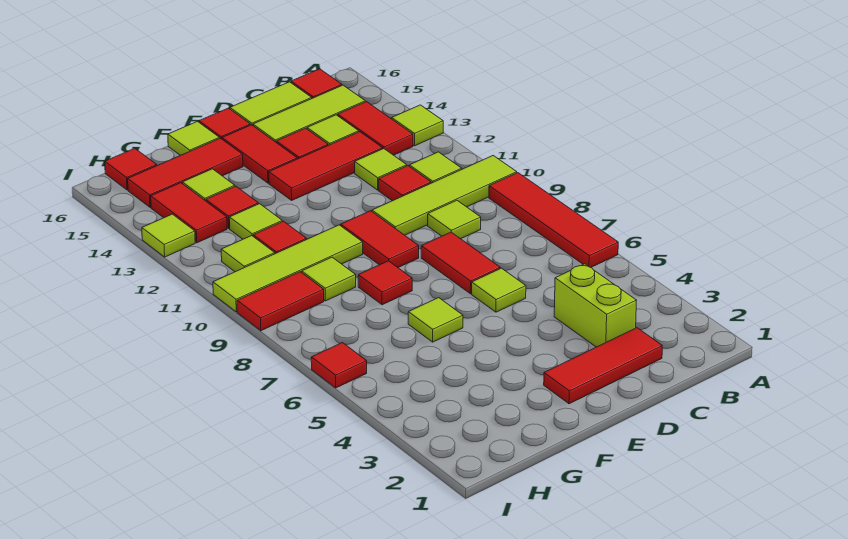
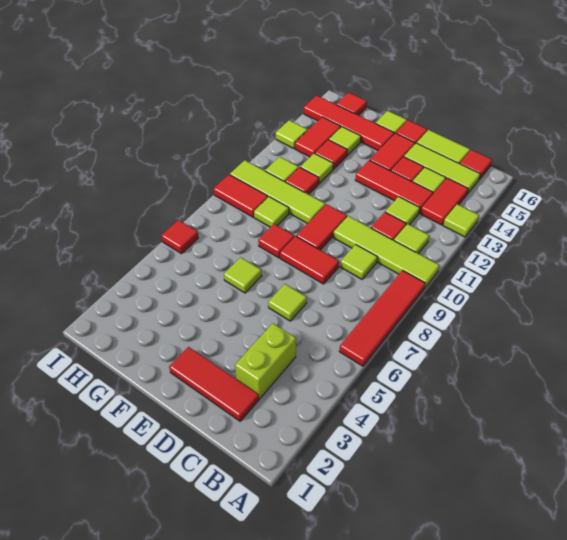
red 1x2 tile [421,232,500,294] -> red 1x2 tile turned to [280,236,339,284]
red 1x3 tile [128,138,243,207] -> red 1x4 tile [304,96,394,150]

